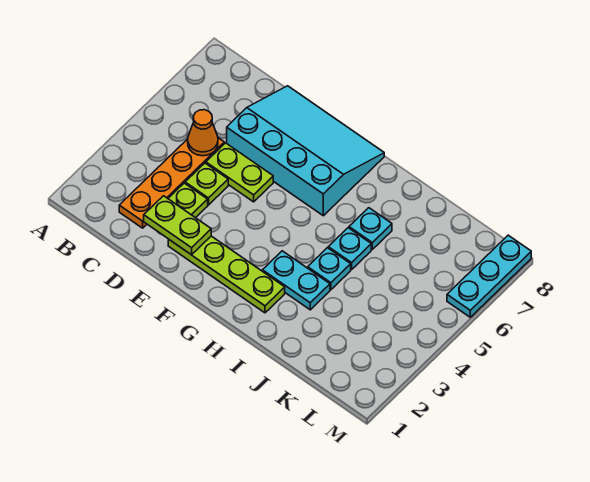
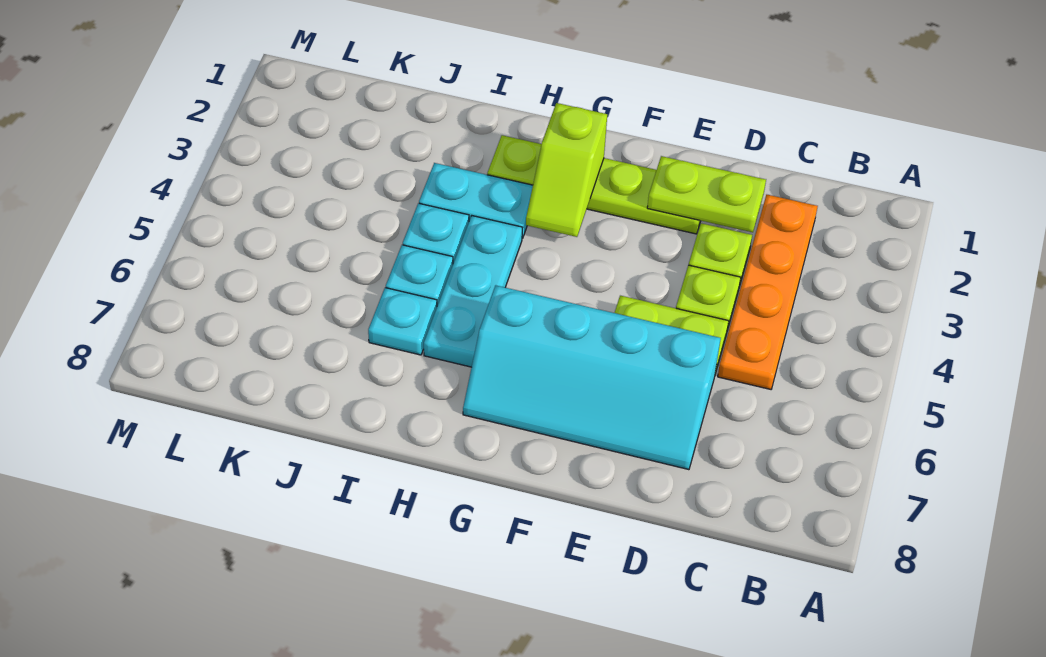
orange 1x1 cone [188,110,218,156] -> none
cyan 3x4 slope [227,86,384,216] -> cyan 2x4 slope [463,285,721,470]
none -> lime 1x2 slope [526,103,607,237]
cyan 1x3 plate [447,235,531,317] -> cyan 1x3 plate moved to [424,216,522,367]

